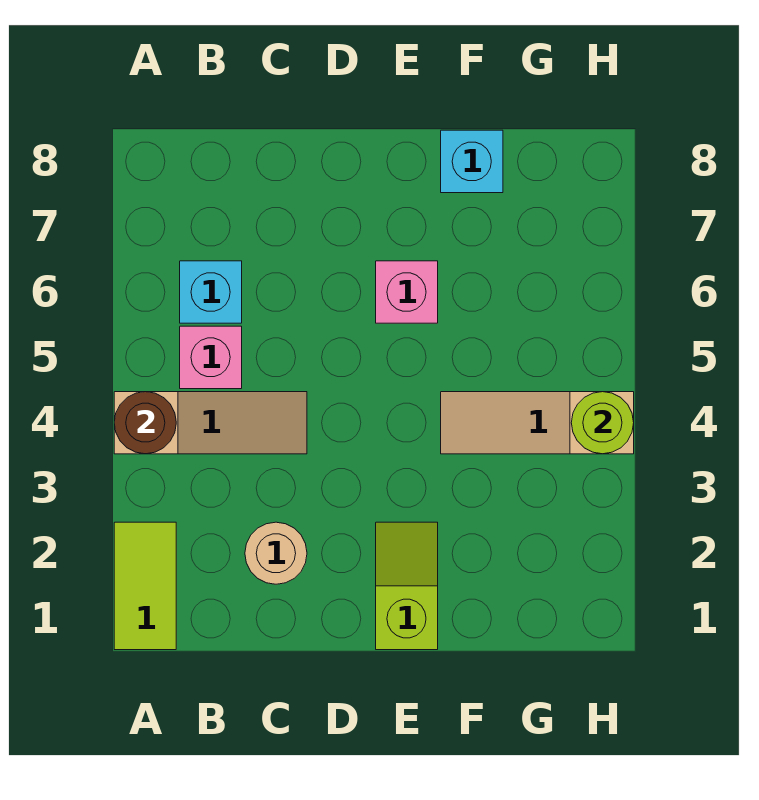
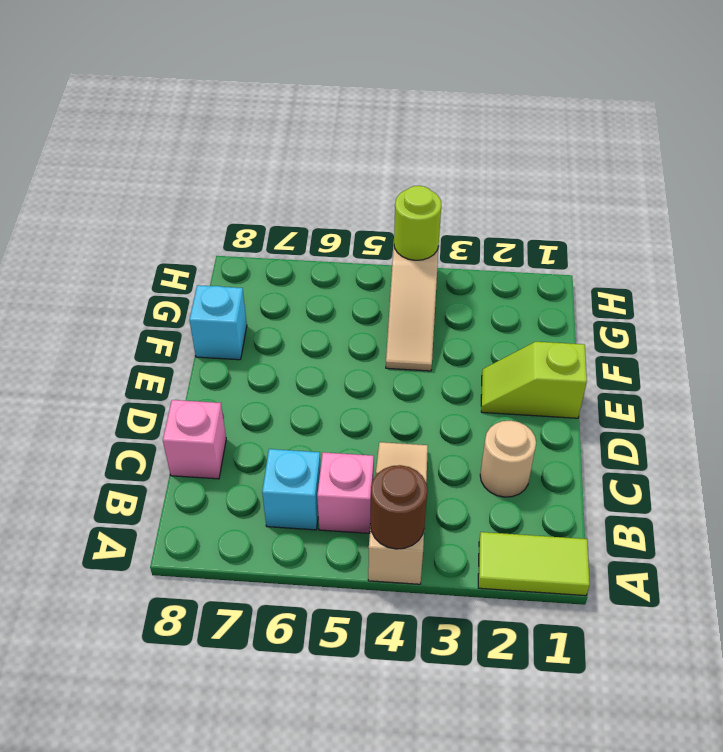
pink 1x1 brick [376,261,438,323] -> pink 1x1 brick moved to [163,400,226,479]

